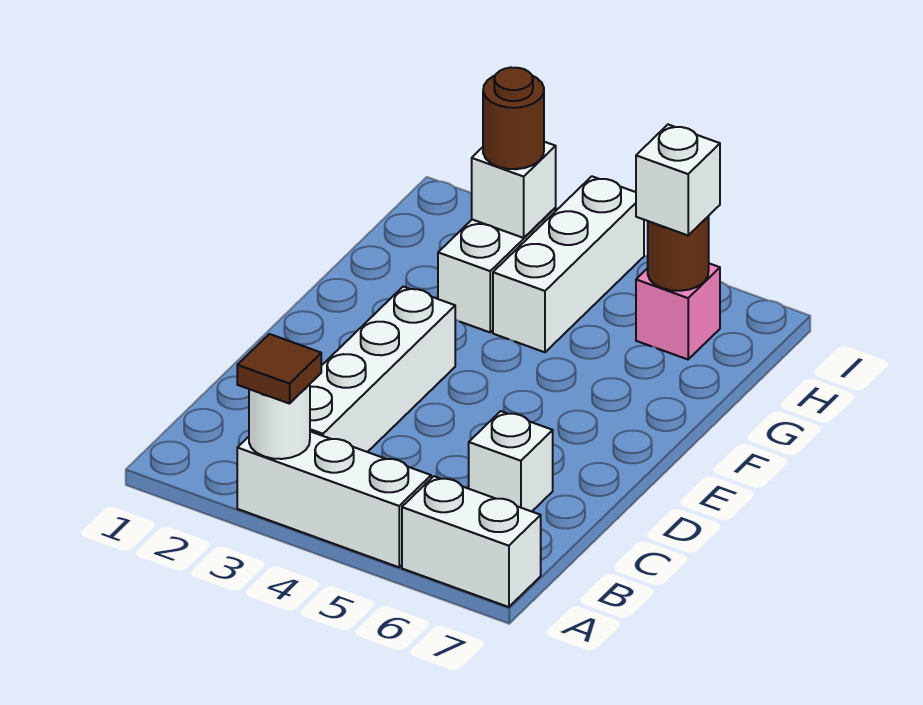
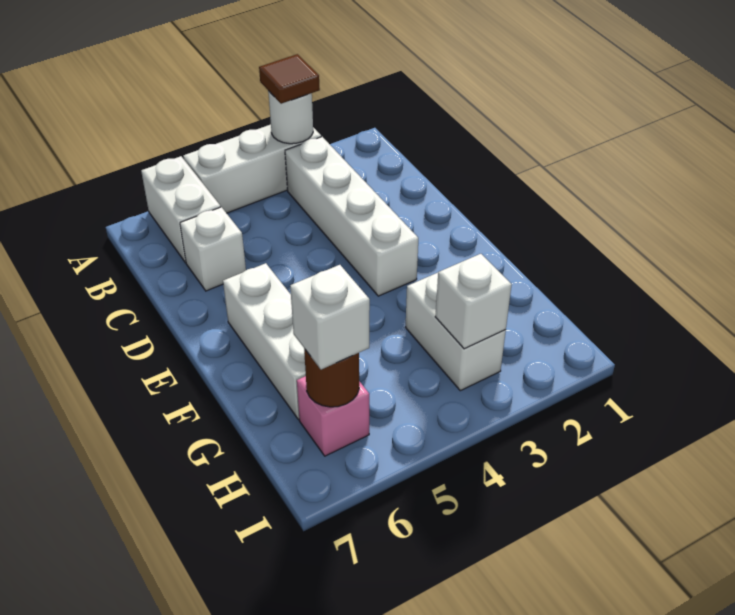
white 1x2 brick [402,476,541,607] -> white 1x2 brick turned to [141,156,221,263]
white 1x3 brick [493,176,644,352] -> white 1x3 brick moved to [223,263,306,419]
brown 1x1 round brick [483,68,544,169] -> none

